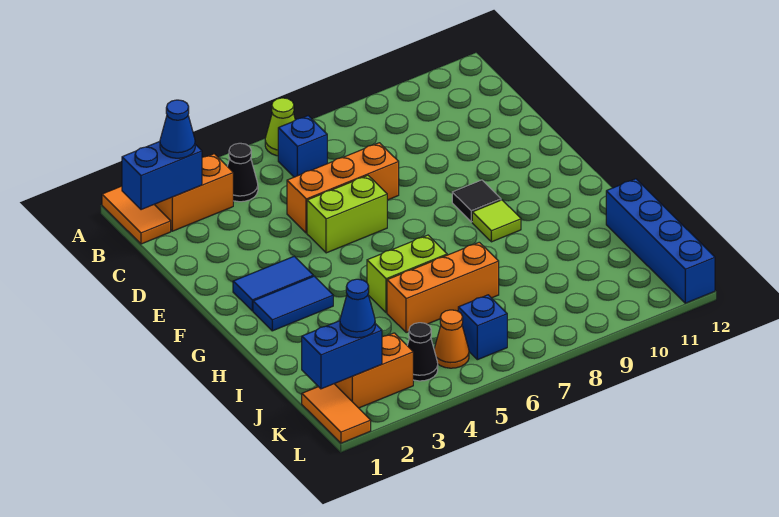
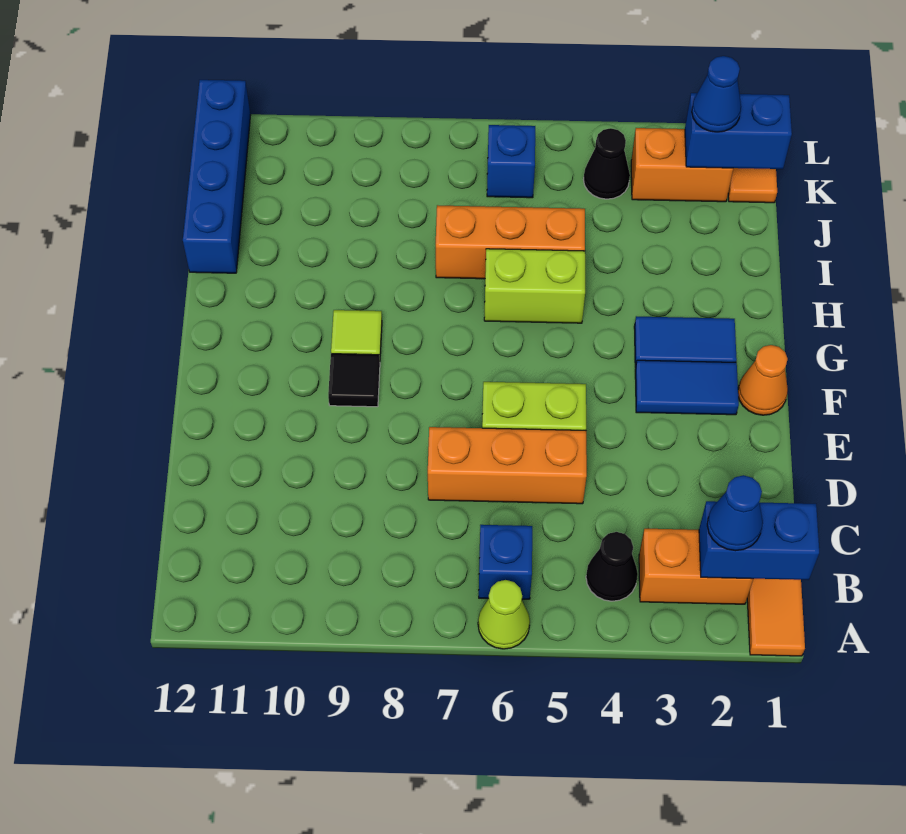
orange 1x1 cone [434,310,469,368] -> orange 1x1 cone moved to [738,345,788,415]

